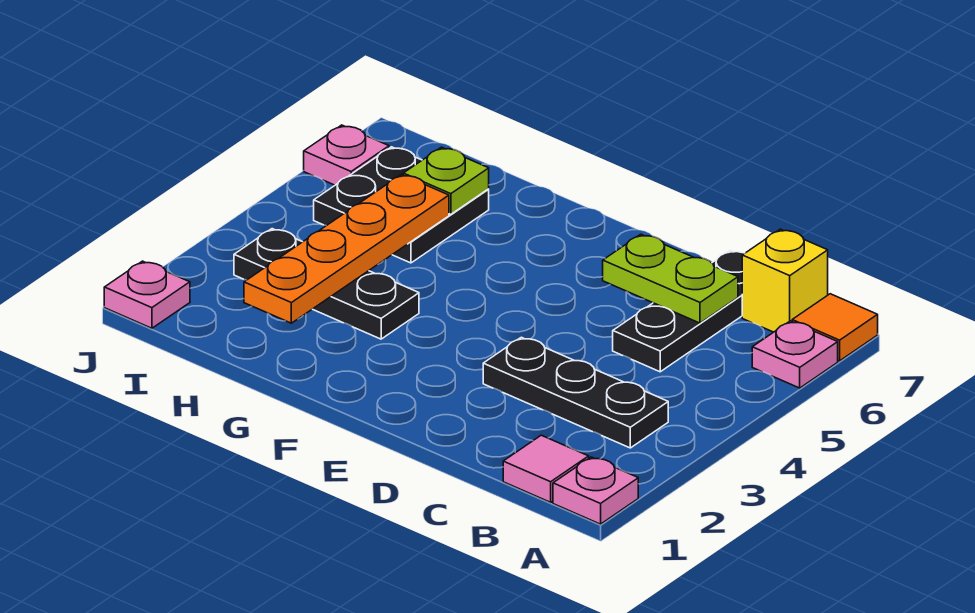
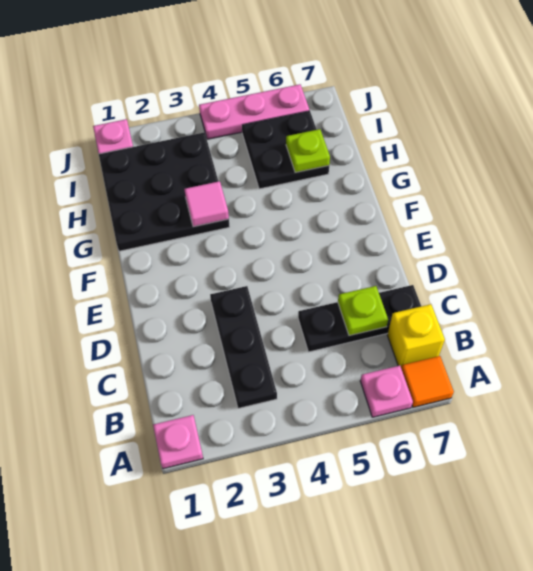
pink 1x1 tile [503,435,589,502] -> pink 1x1 tile moved to [184,181,229,227]
lime 1x2 plate [603,234,738,323] -> lime 1x1 plate [338,286,388,336]
black 1x3 plate [234,229,419,339] -> black 3x3 plate [99,132,230,251]
orange 1x4 plate [244,175,449,323] -> none
pink 1x1 plate [304,125,389,185] -> pink 1x3 plate [199,84,309,139]

